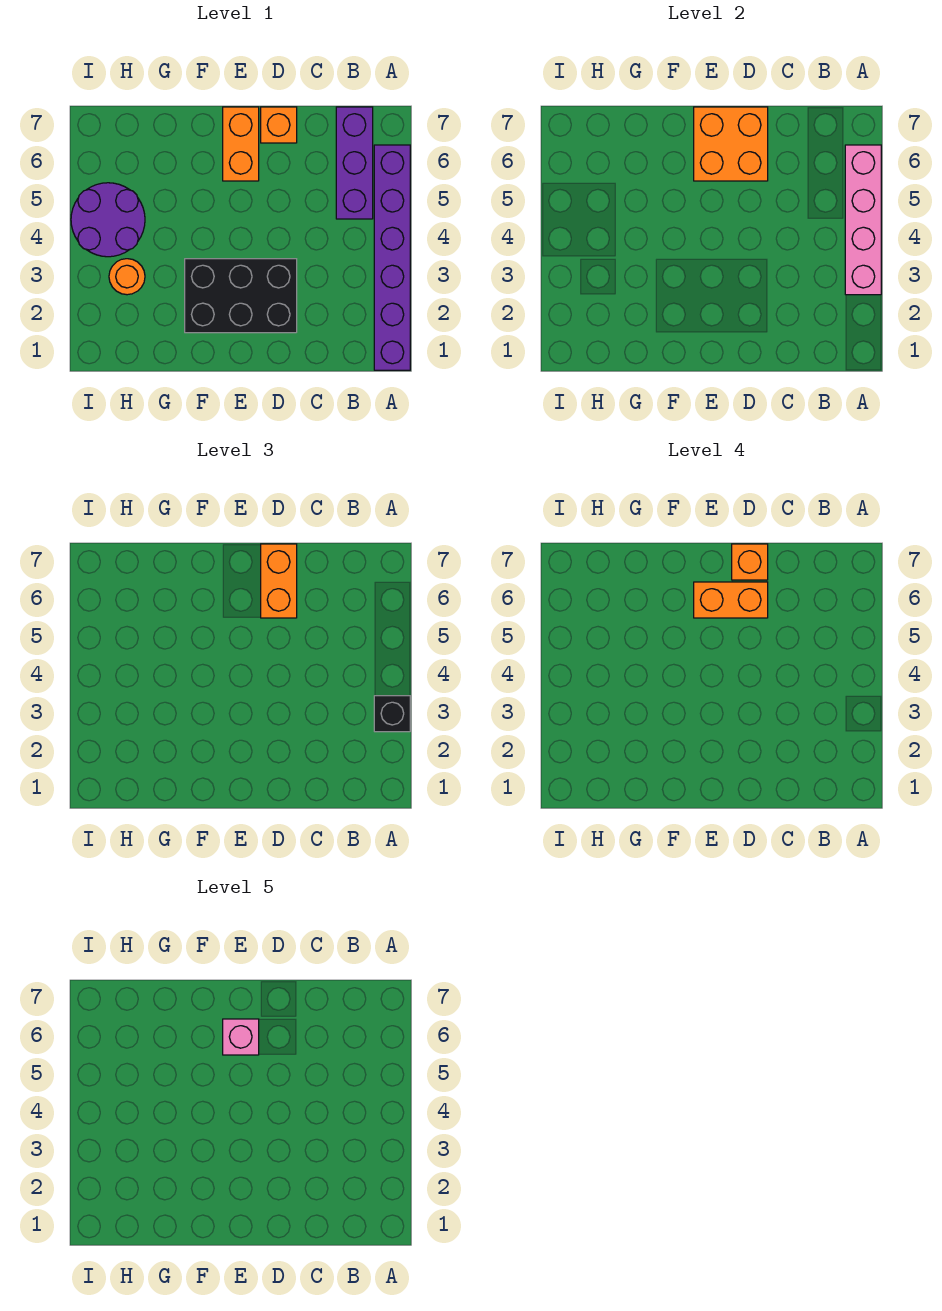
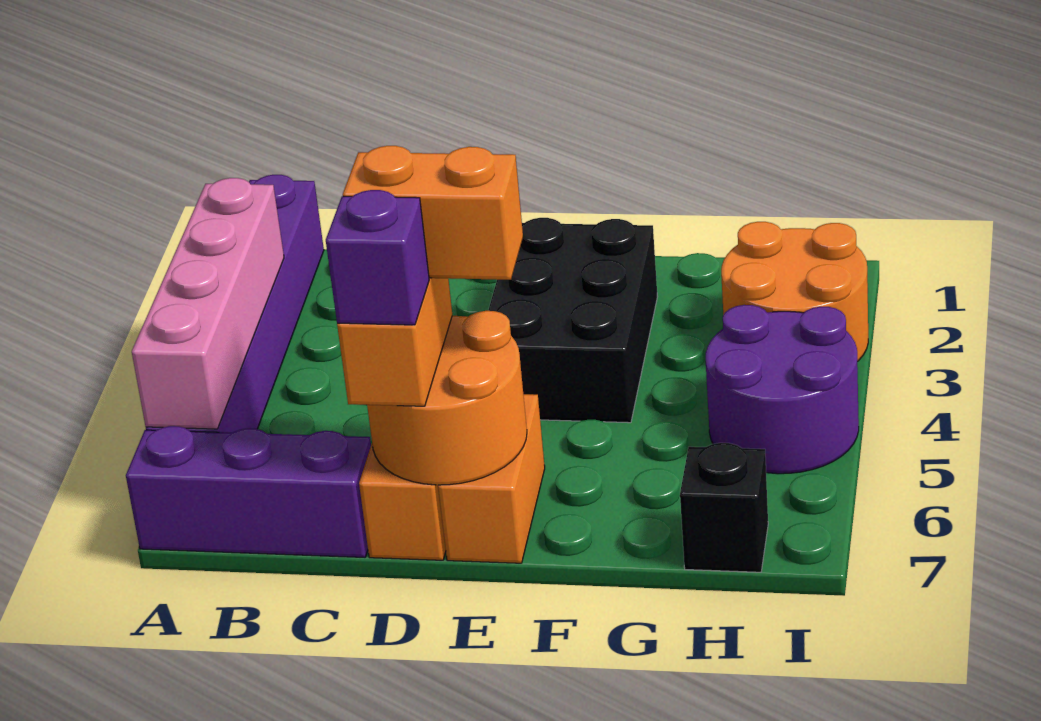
black 1x1 brick [374,696,410,732] -> black 1x1 brick moved to [680,443,768,572]
purple 1x3 brick [336,107,373,219] -> purple 1x3 brick turned to [126,426,371,557]
black 2x3 brick [185,259,297,333] -> black 2x3 brick turned to [488,218,658,423]
orange 2x2 brick [694,107,768,181] -> orange 2x2 round brick [367,311,527,485]
orange 1x1 brick [732,544,768,580] -> purple 1x1 brick [326,190,429,325]
pink 1x1 brick [223,1019,259,1055] -> none
orange 1x1 round brick [109,259,145,295] -> orange 2x2 round brick [721,222,868,362]

